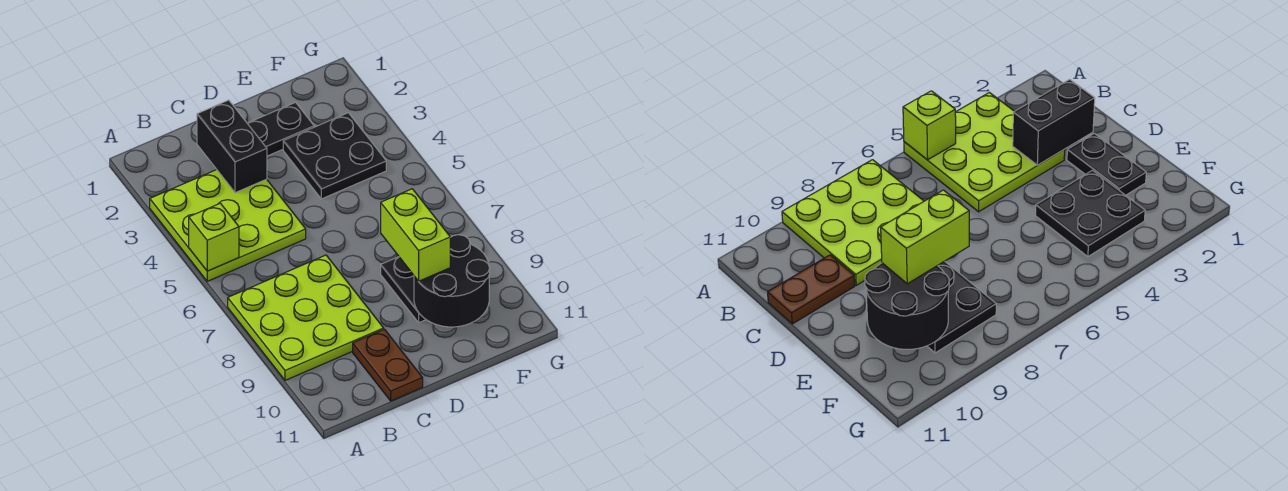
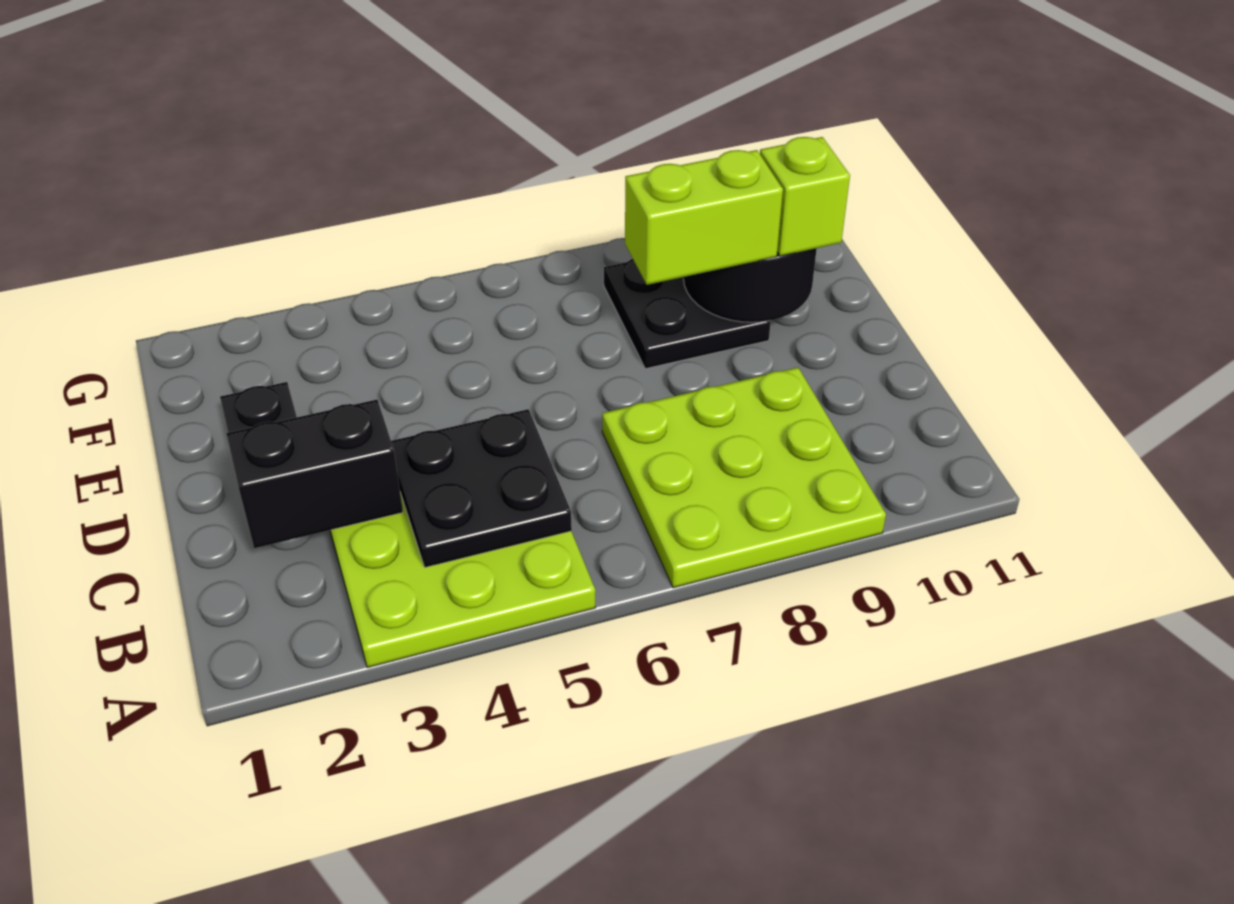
lime 1x1 brick [189,203,239,271] -> lime 1x1 brick moved to [760,137,850,256]
brown 1x2 plate [353,329,423,401] -> none
black 2x2 plate [283,113,386,199] -> black 2x2 plate moved to [391,409,572,567]

